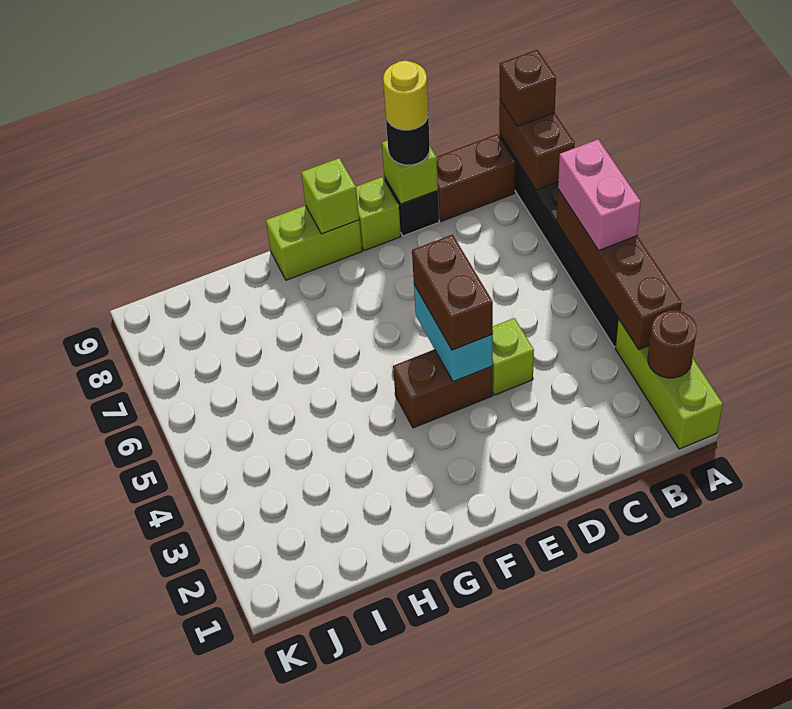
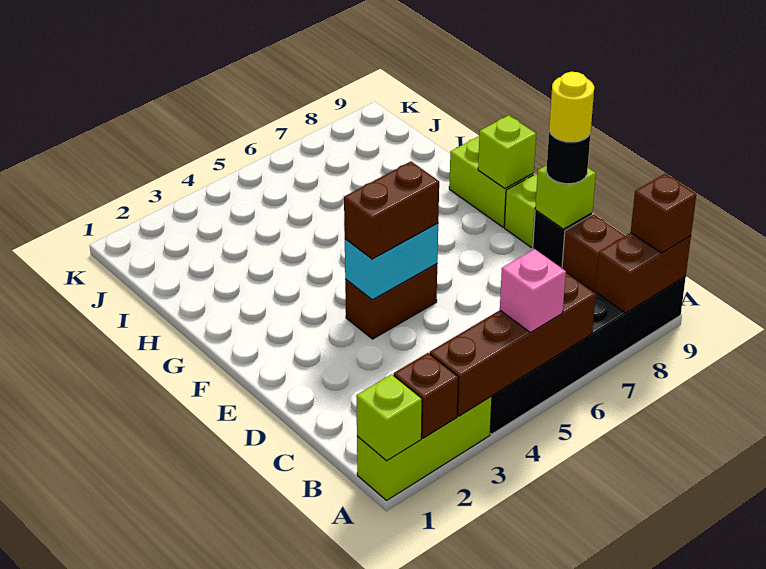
brown 1x1 round brick [648,310,697,378] -> brown 1x1 brick [394,353,458,438]
pink 1x2 brick [558,139,641,250] -> pink 1x1 brick [500,249,566,332]
lime 1x1 brick [492,318,534,395] -> lime 1x1 brick moved to [356,374,422,461]
brown 1x2 brick [393,349,493,428] -> brown 1x2 brick turned to [345,264,437,339]

